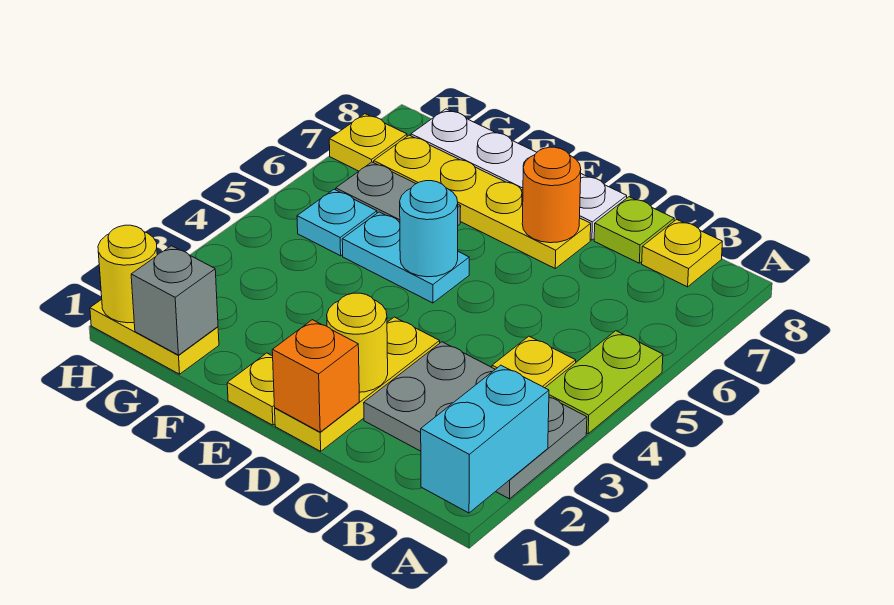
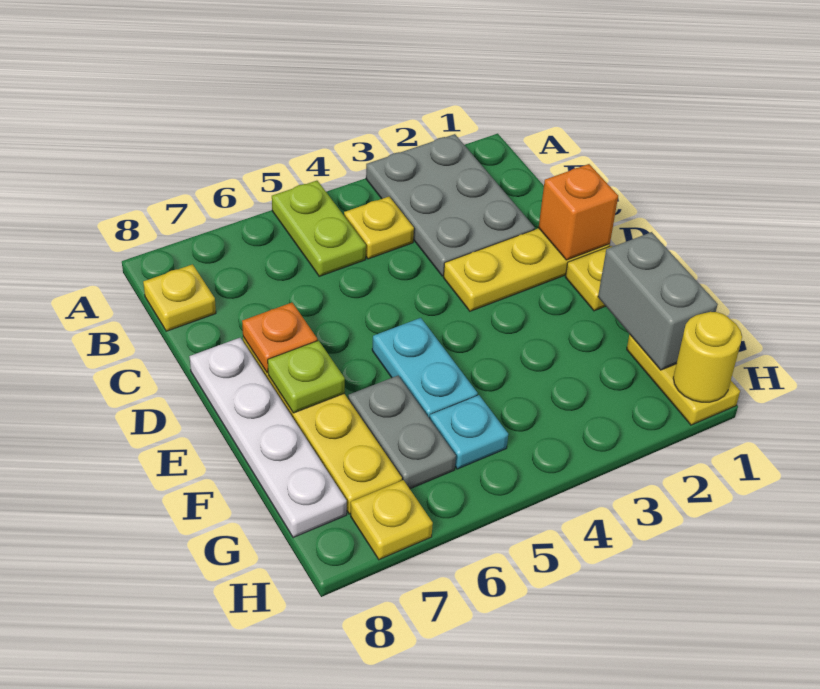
cyan 1x2 brick [421,365,549,513] -> none
lime 1x2 plate [545,331,663,434] -> lime 1x2 plate turned to [272,181,366,276]
lime 1x1 plate [594,197,674,263] -> lime 1x1 plate moved to [268,341,345,413]
yellow 1x1 round brick [327,293,388,392] -> none
orange 1x1 round brick [522,147,581,243] -> orange 1x1 plate [242,302,318,373]
cyan 1x1 round brick [400,181,458,277] -> none
grey 1x1 brick [131,246,218,355] -> grey 1x2 brick [598,232,718,370]

